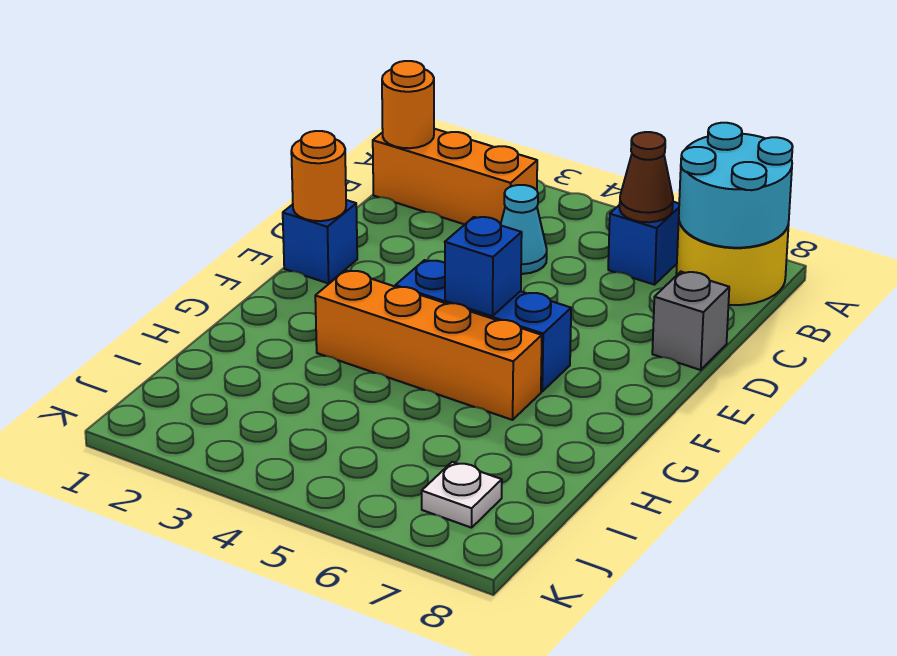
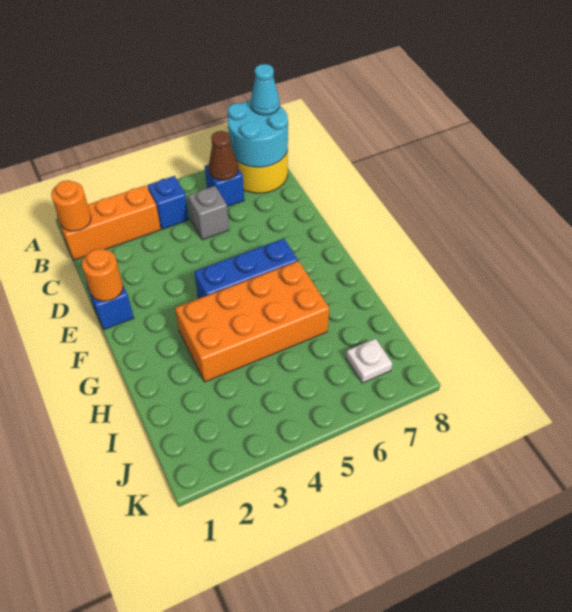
cyan 1x1 cone [501,185,547,274] -> cyan 1x1 cone moved to [251,64,279,115]
grey 1x1 brick [652,272,729,370] -> grey 1x1 brick moved to [188,186,229,240]
blue 1x1 brick [445,217,522,316] -> blue 1x1 brick moved to [147,176,189,229]
orange 1x4 brick [315,270,542,420] -> orange 2x4 brick [175,261,329,382]

